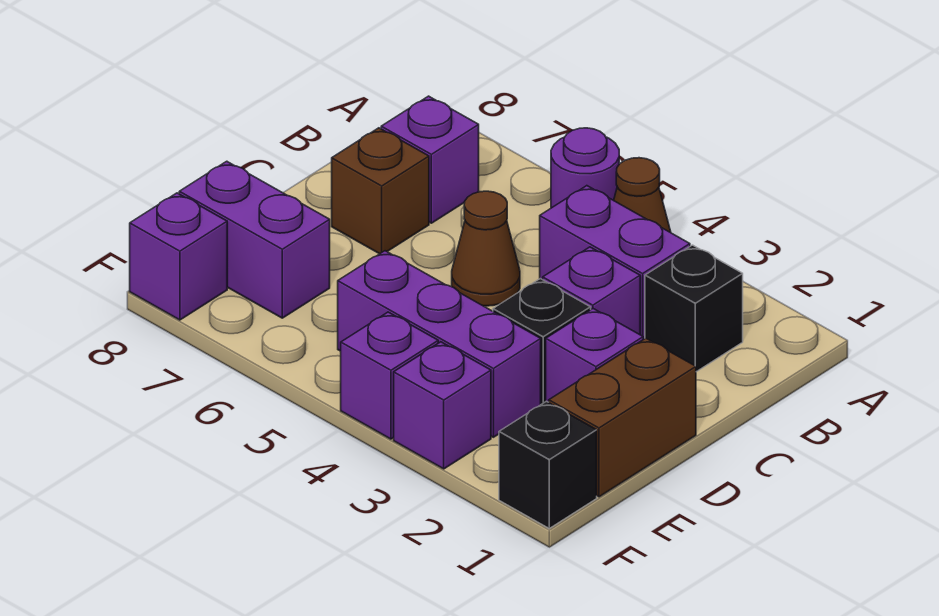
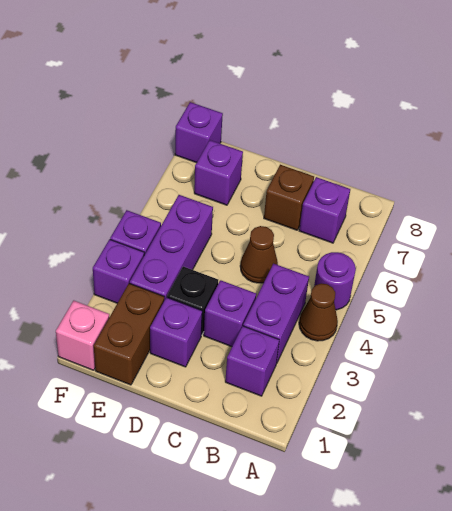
black 1x1 brick [645,245,743,372] -> purple 1x1 brick [225,326,279,396]
brown 1x2 brick [549,338,696,497] -> brown 1x2 brick turned to [94,283,164,385]
purple 1x2 brick [179,161,330,318] -> purple 1x1 brick [194,140,243,205]
black 1x1 brick [499,401,597,528] -> pink 1x1 brick [56,301,109,370]

